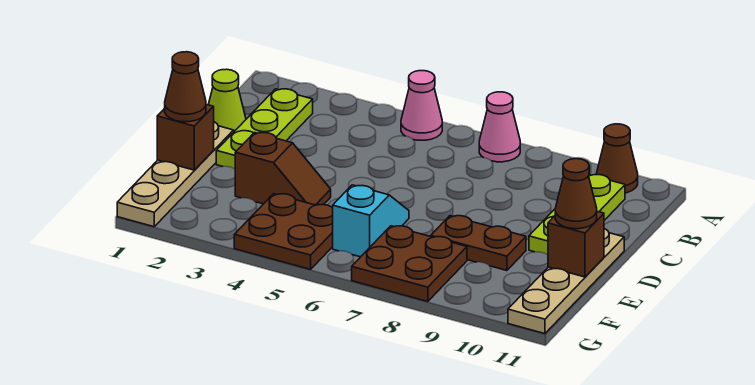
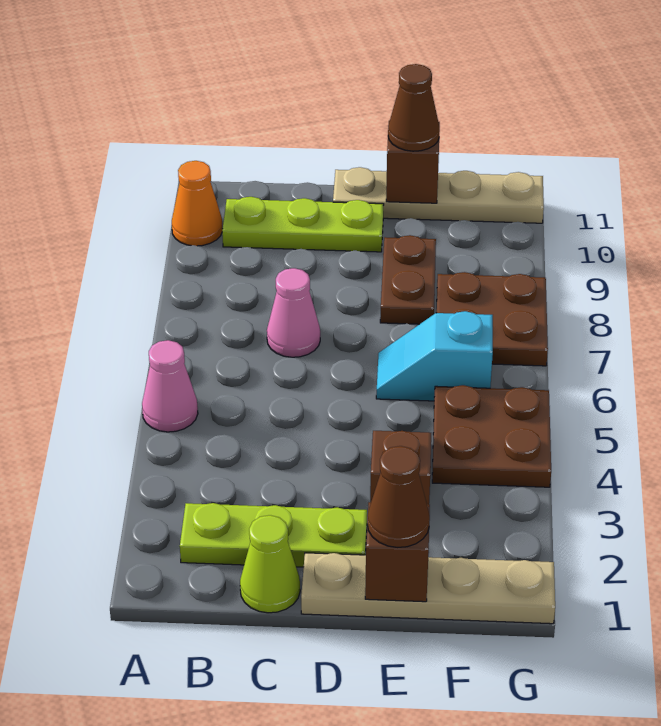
pink 1x1 cone [479,92,520,162] -> pink 1x1 cone moved to [267,268,320,357]
brown 1x1 cone [596,124,638,193] -> orange 1x1 cone [172,161,223,246]

